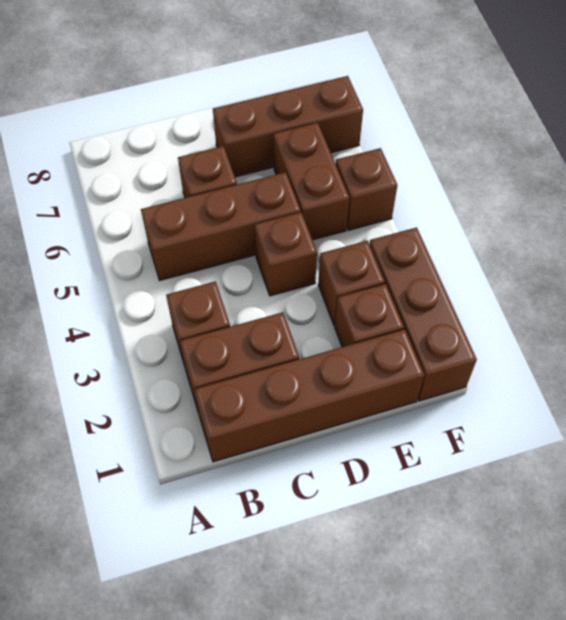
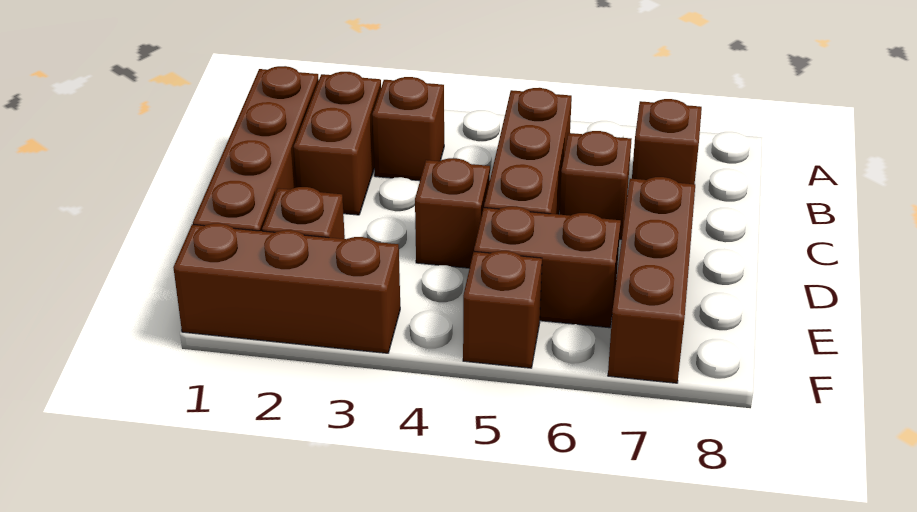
brown 1x1 brick [318,241,385,325] -> brown 1x1 brick moved to [632,99,702,184]

